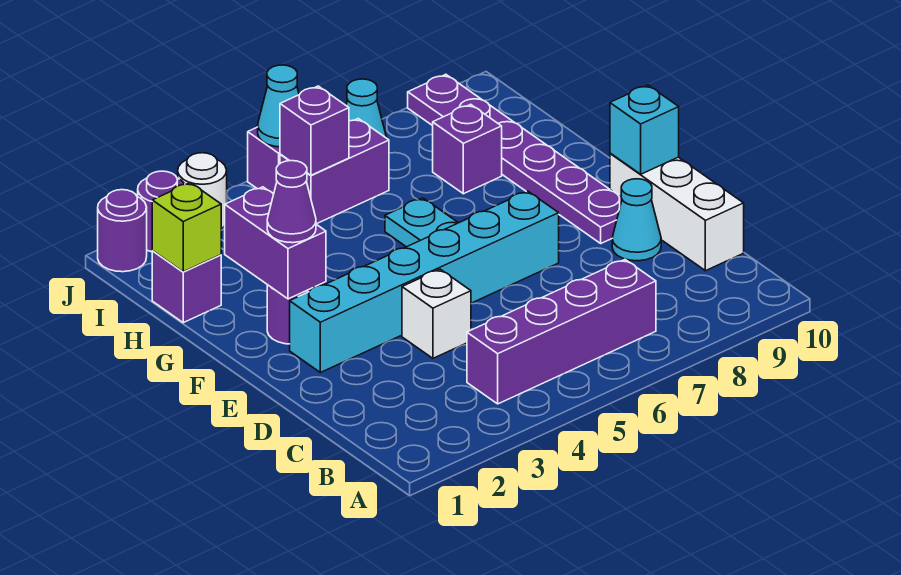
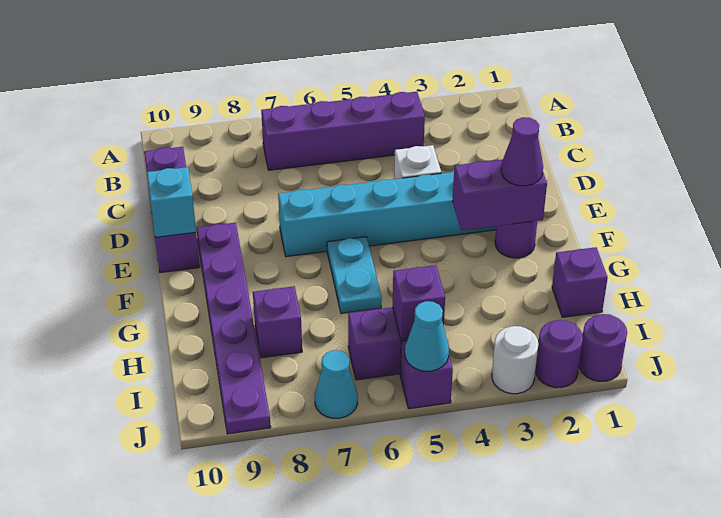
white 1x3 brick [610,153,744,271] -> purple 1x3 brick [144,147,200,273]
cyan 1x1 cone [612,179,661,261] -> none
purple 1x2 brick [225,187,326,299] -> purple 1x2 brick turned to [452,159,547,230]
lime 1x1 brick [152,183,221,272] -> none

